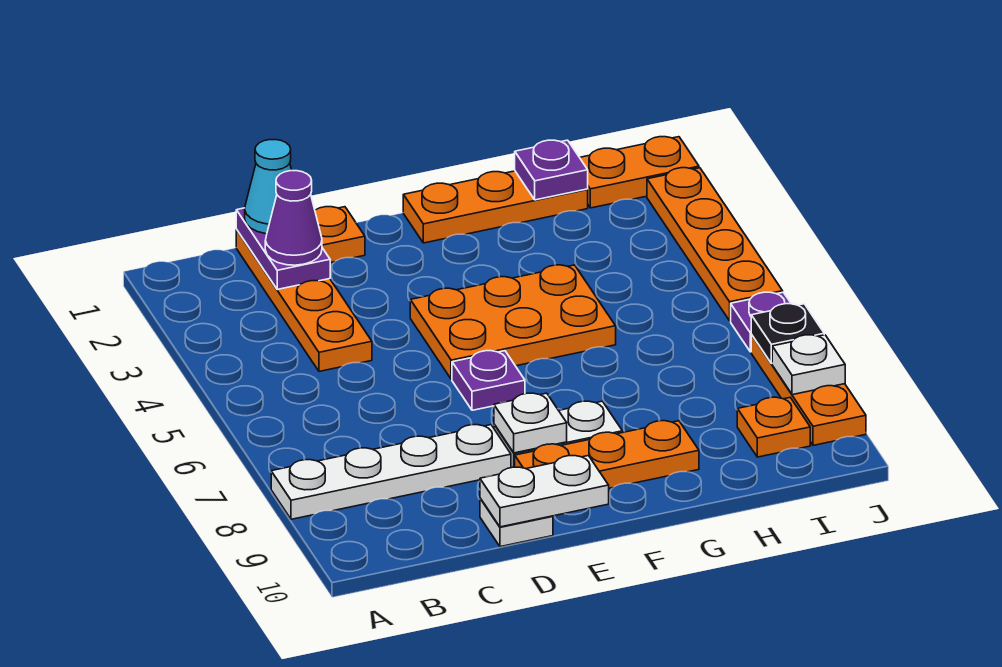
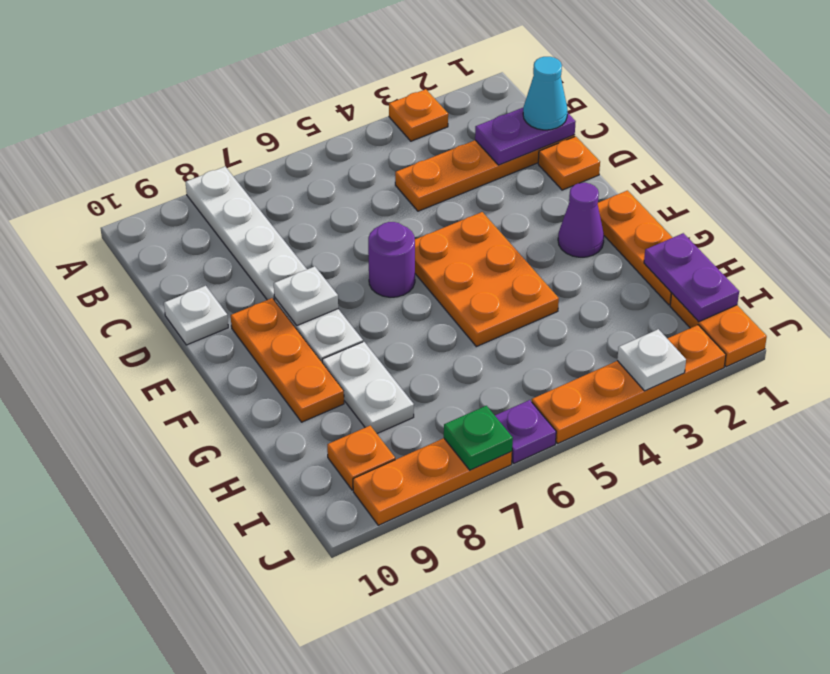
none -> orange 1x1 plate [389,89,448,141]
purple 1x1 cone [265,171,322,265] -> purple 1x1 cone moved to [558,183,604,257]
white 1x2 plate [480,456,609,527] -> white 1x2 plate moved to [322,342,414,433]
purple 1x1 plate [452,351,525,410] -> purple 1x1 round brick [368,222,415,297]
purple 1x1 plate [515,140,588,200] -> purple 1x2 plate [644,233,739,322]
black 1x1 plate [751,304,824,363] -> green 1x1 plate [444,406,513,470]
white 1x1 plate [772,335,845,395] -> white 1x1 plate moved to [617,329,686,391]

